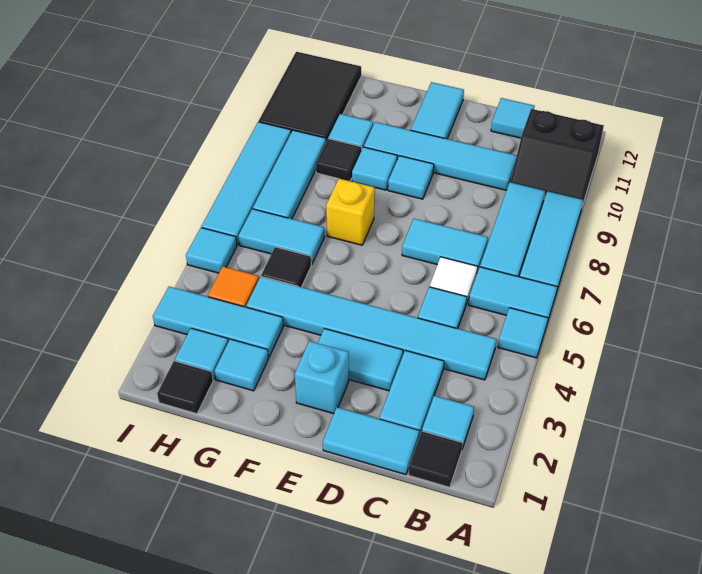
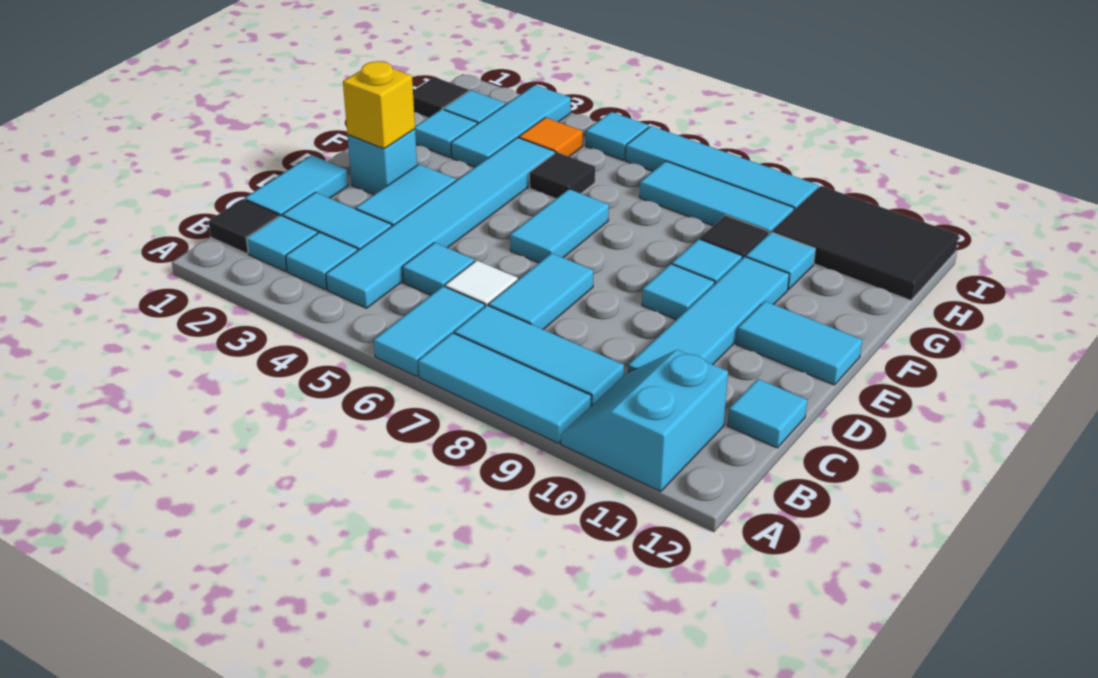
cyan 1x1 tile [498,308,548,358] -> cyan 1x1 tile moved to [286,232,358,289]
black 2x2 slope [510,109,604,206] -> cyan 2x2 slope [561,350,728,492]
yellow 1x1 brick [326,179,375,245] -> yellow 1x1 brick moved to [343,61,415,149]
cyan 1x2 tile [238,209,325,265] -> cyan 1x2 tile moved to [510,189,609,263]

